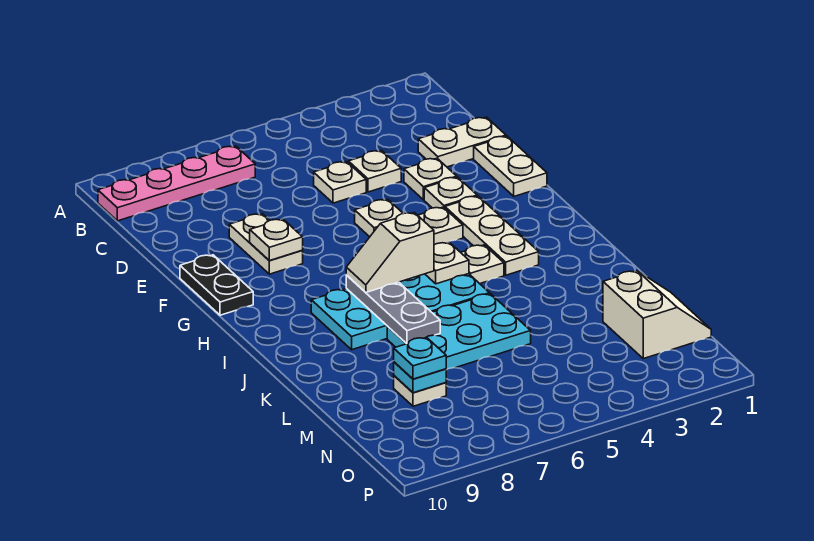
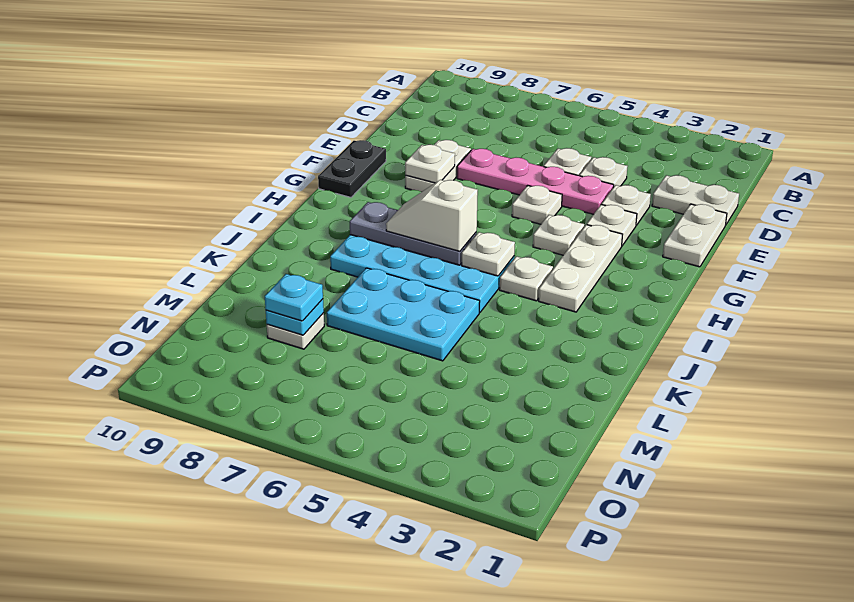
pink 1x4 plate [98,146,255,221] -> pink 1x4 plate moved to [457,149,614,214]
grey 1x3 plate [346,275,440,344] -> grey 1x3 plate turned to [350,202,477,265]
white 2x2 slope [603,271,711,359] -> none

